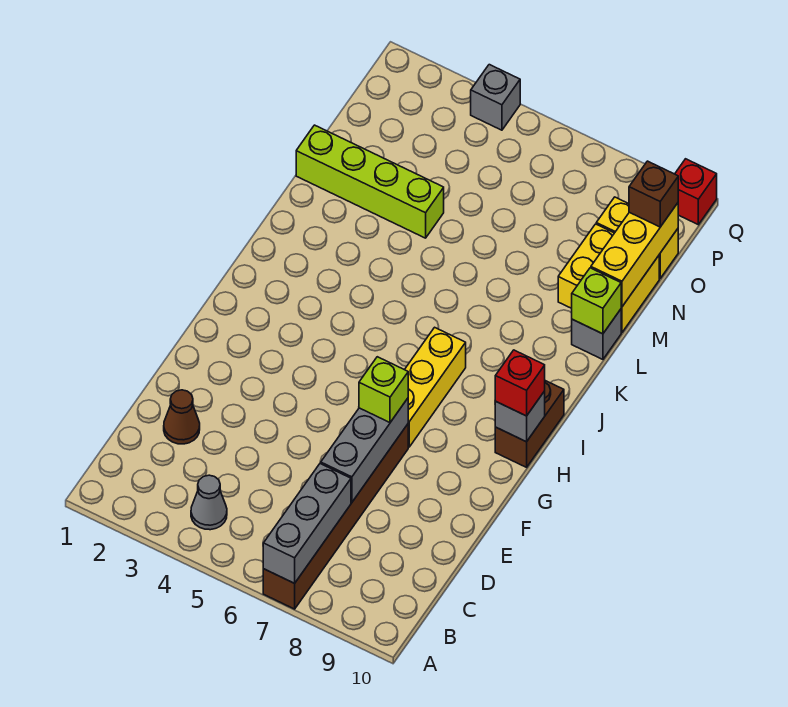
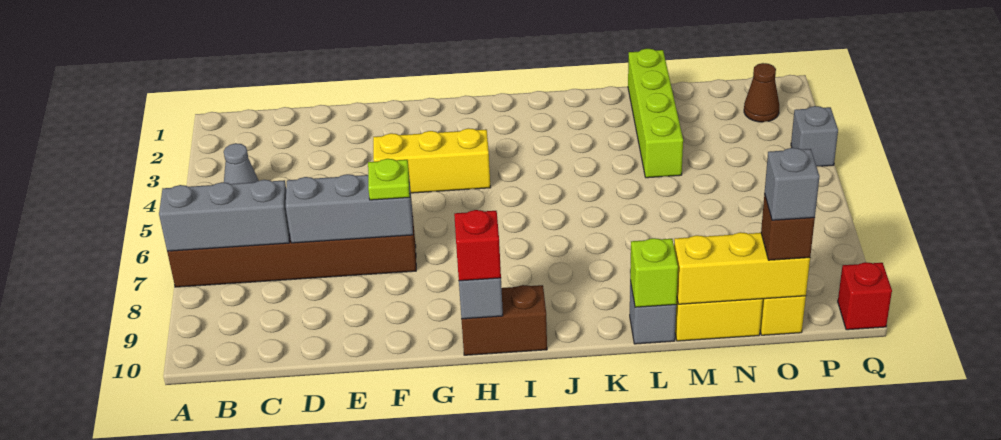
brown 1x1 cone [164,390,200,444] -> brown 1x1 cone moved to [744,63,779,122]
lime 1x1 brick [359,357,408,422] -> lime 1x1 plate [368,159,410,200]
yellow 1x3 brick [405,327,466,447] -> yellow 1x3 brick moved to [373,128,491,193]
none -> grey 1x1 brick [765,148,819,220]

